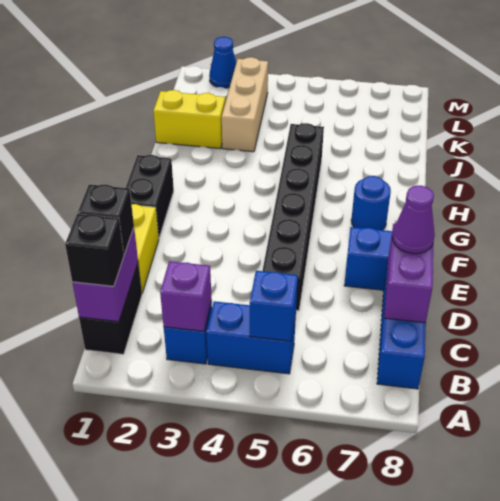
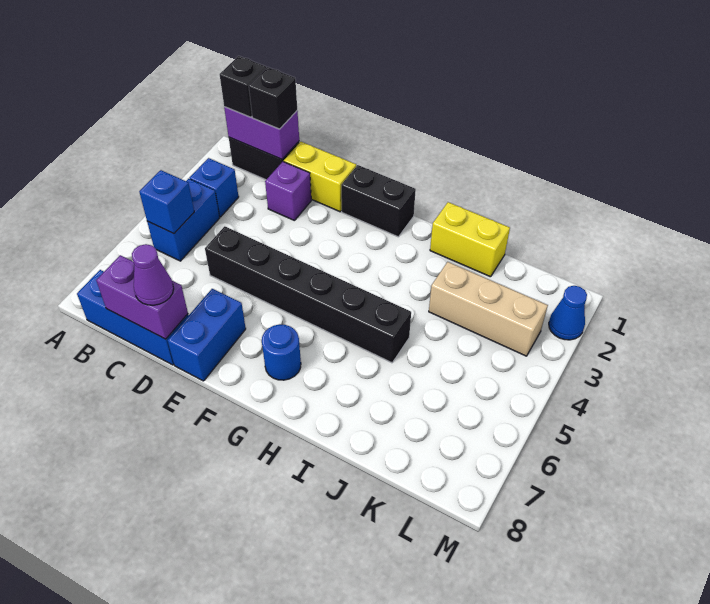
purple 1x1 brick [160,261,212,331] -> purple 1x1 brick moved to [265,162,311,221]
yellow 1x2 brick [153,90,226,149] -> yellow 1x2 brick turned to [430,202,510,277]

